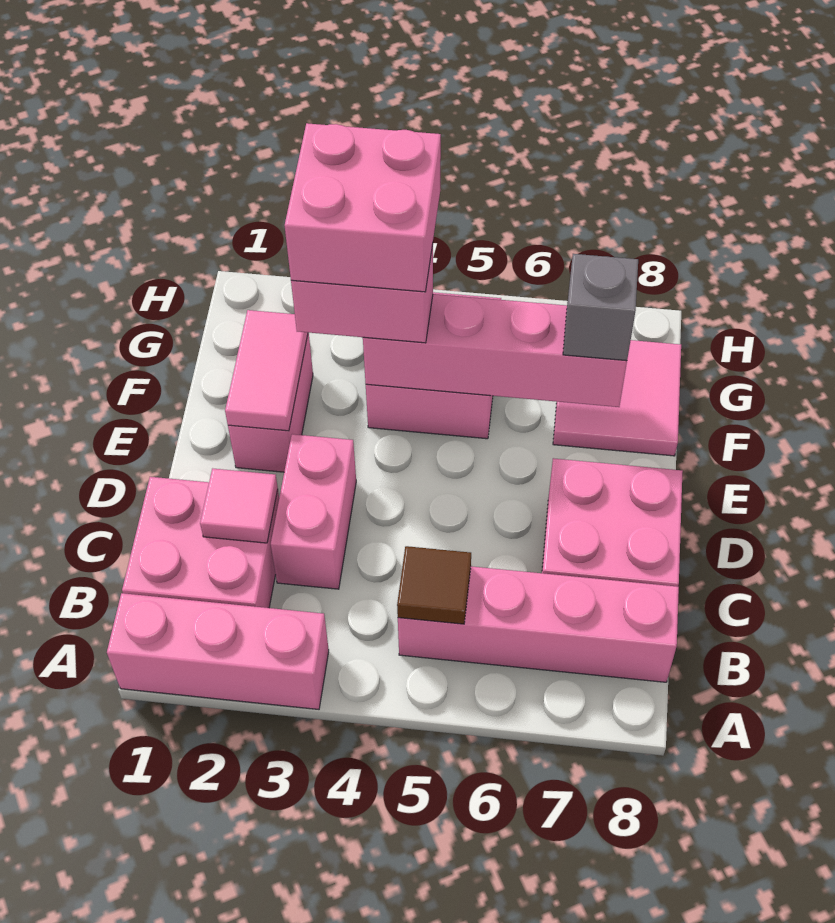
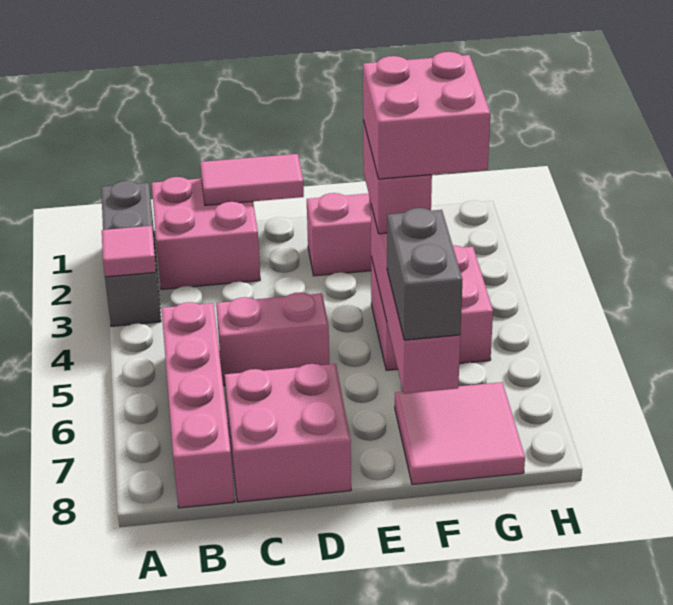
pink 1x3 brick [107,593,329,709] -> grey 1x3 brick [101,181,161,326]
brown 1x1 tile [397,546,471,624] -> none
pink 1x1 tile [200,468,278,543] -> pink 1x1 tile moved to [102,226,156,277]
pink 1x2 brick [271,434,356,589] -> pink 1x2 brick moved to [216,292,329,386]
pink 1x2 tile [225,310,308,431] -> pink 1x2 tile moved to [200,154,304,205]
grey 1x1 brick [563,254,638,361] -> grey 1x2 brick [387,208,463,340]

